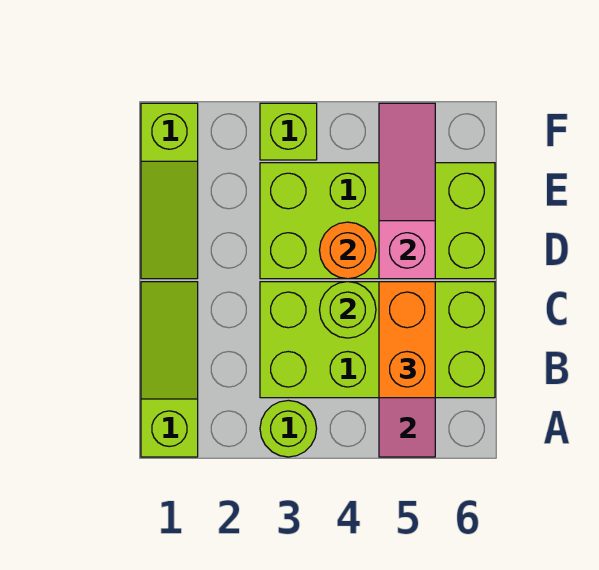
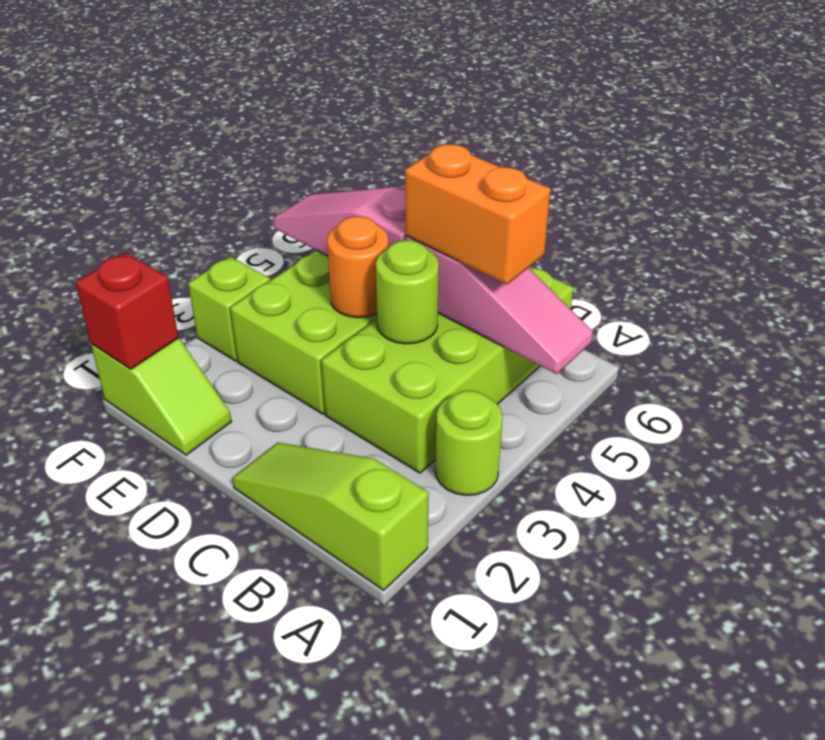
lime 1x3 slope [141,103,198,279] -> lime 1x2 slope [91,338,232,455]
none -> red 1x1 brick [76,253,179,369]

